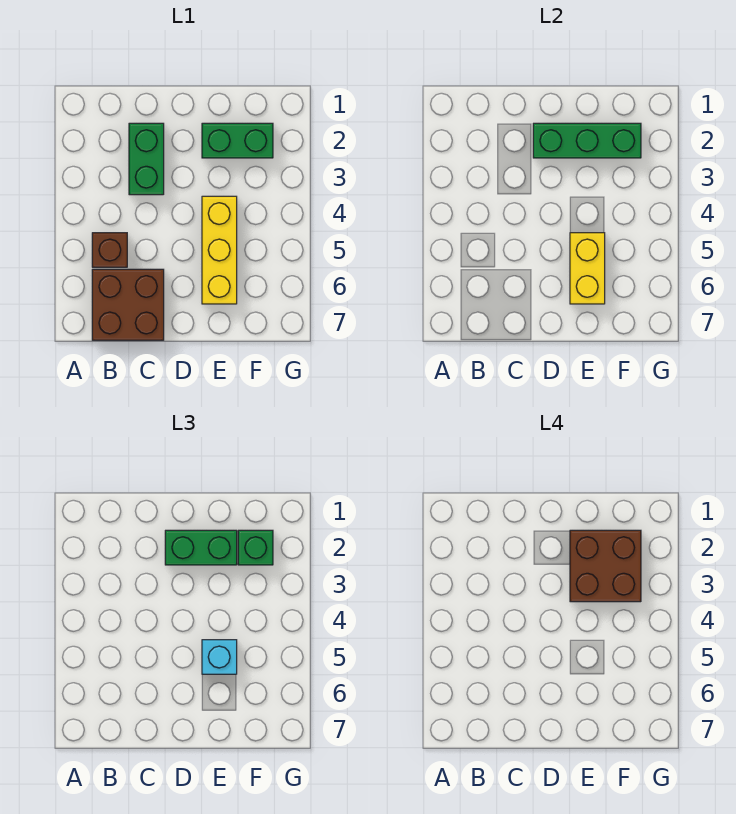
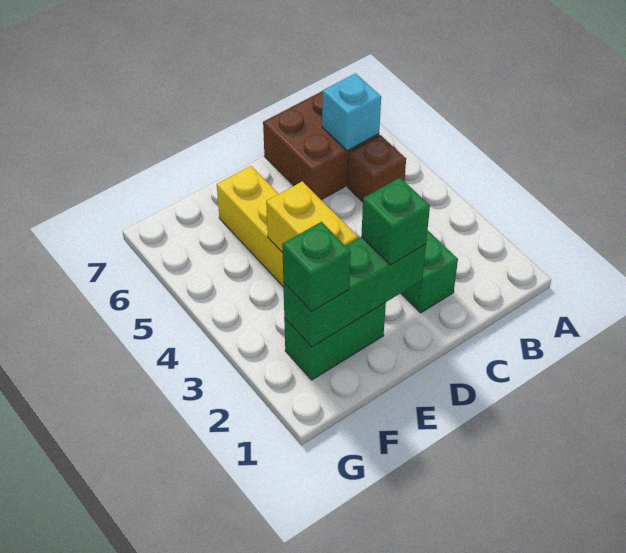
green 1x2 brick [165,530,237,565] -> green 1x1 brick [361,178,430,265]
brown 2x2 brick [570,530,641,602] -> none
yellow 1x2 brick [570,233,605,304] -> yellow 1x2 brick moved to [266,181,358,253]
cyan 1x1 brick [202,640,237,674] -> cyan 1x1 brick moved to [322,73,381,151]

